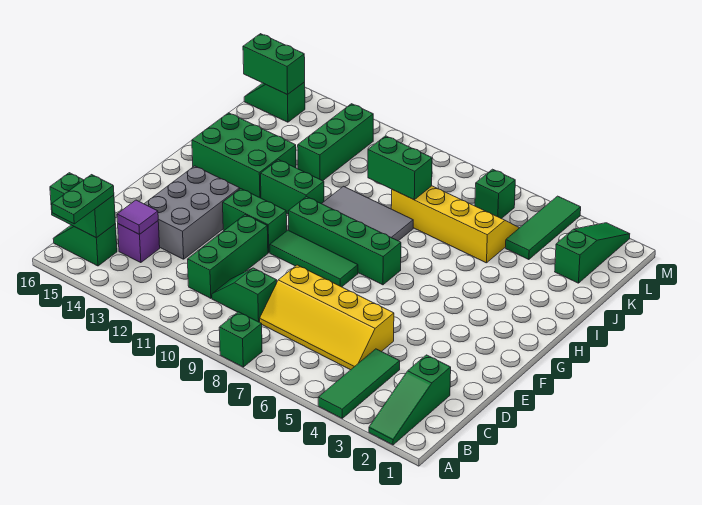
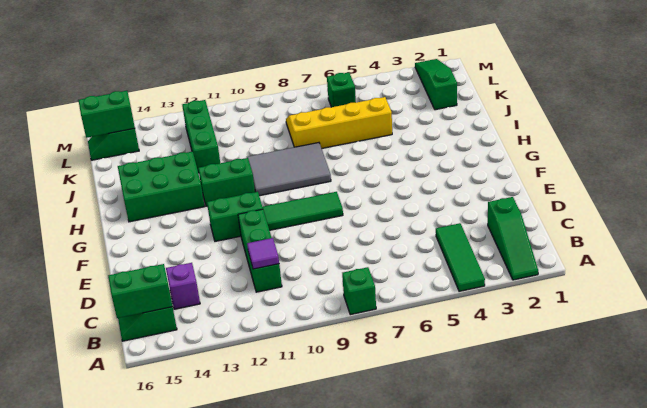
green 1x2 plate [52,175,114,224] -> none
yellow 2x4 slope [260,265,394,370] -> none
green 1x2 slope [212,268,277,322] -> none
purple 1x1 tile [117,200,158,234] -> purple 1x1 tile moved to [247,238,279,269]
grey 2x3 brick [144,166,240,259] -> none
green 1x4 brick [288,197,401,285] -> none
green 1x2 brick [368,136,432,200] -> none
green 1x3 tile [506,196,581,260] -> none

